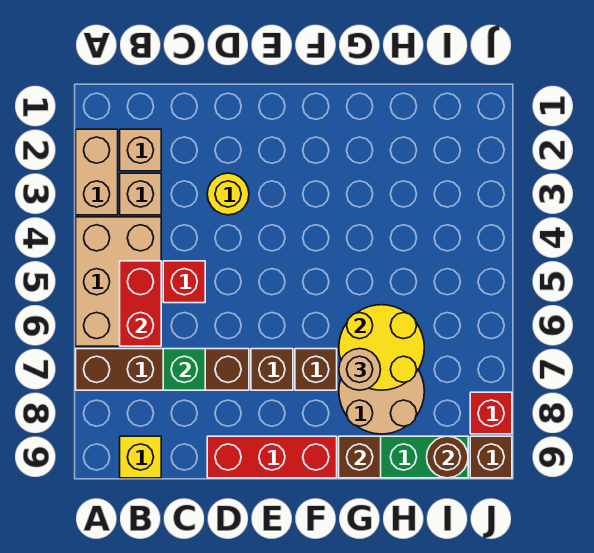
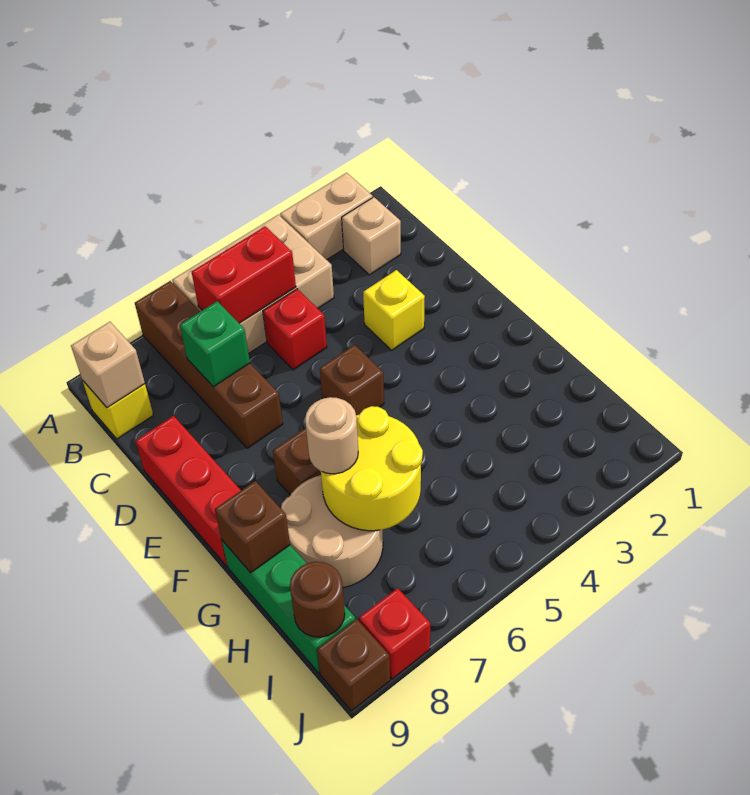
tan 1x1 brick [120,173,161,215] -> tan 1x1 brick moved to [71,322,145,408]
yellow 1x1 round brick [207,173,249,215] -> yellow 1x1 brick [363,270,425,350]
brown 1x1 brick [251,349,293,390] -> brown 1x1 brick moved to [320,345,384,415]

